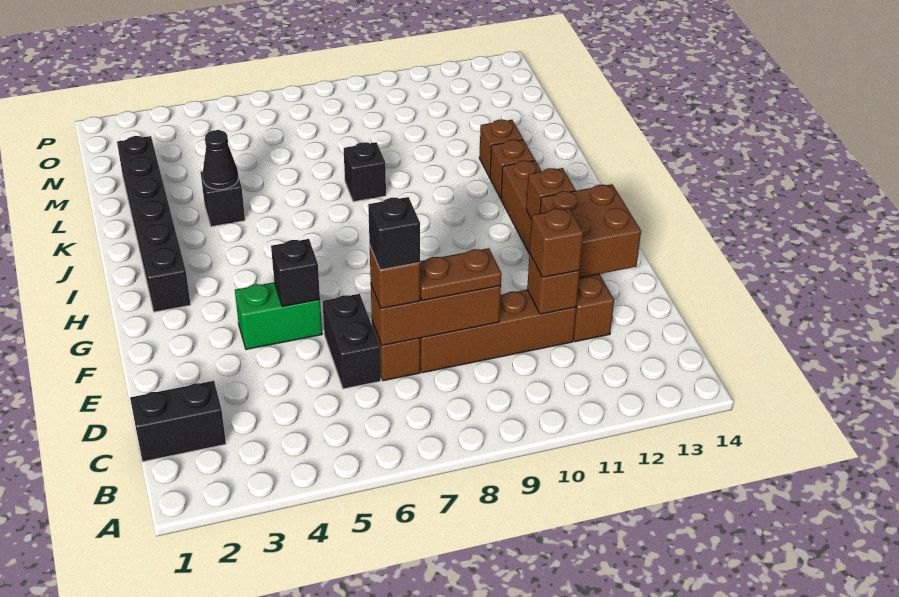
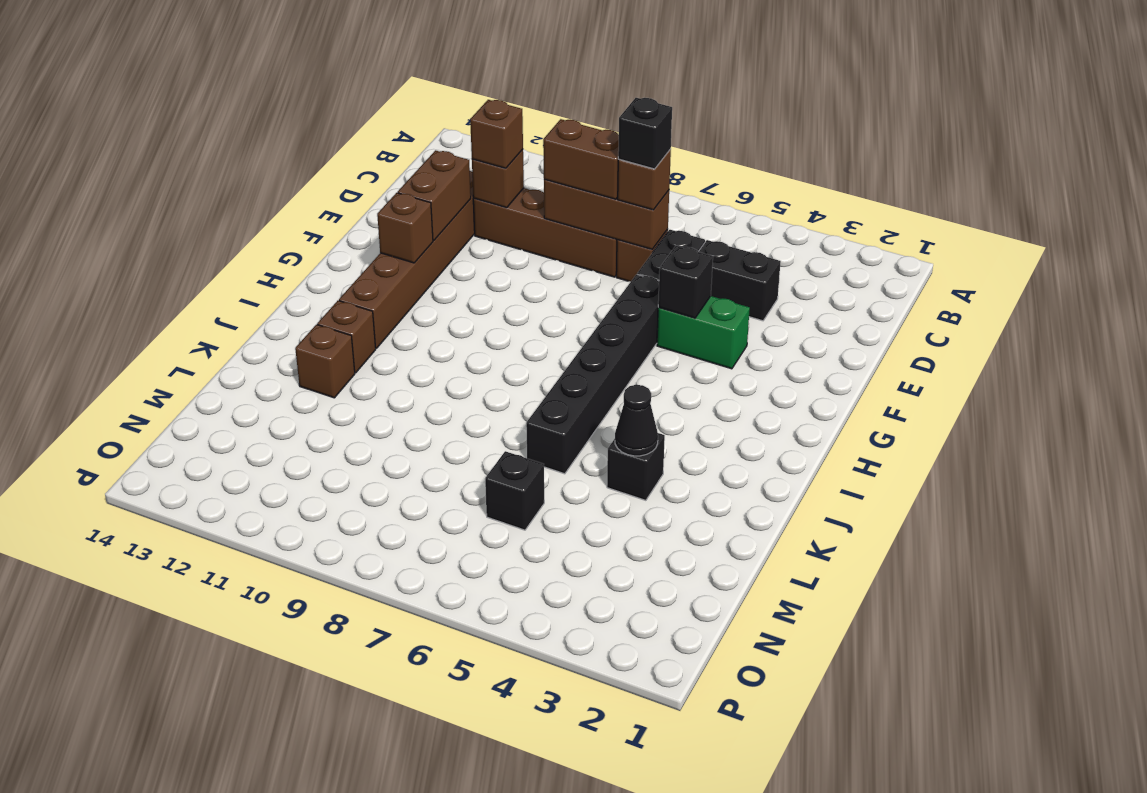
black 1x2 brick [130,381,226,462] -> black 1x2 brick moved to [699,240,781,321]
brown 1x2 plate [420,248,502,301] -> brown 1x2 brick [543,119,619,199]
brown 2x2 brick [540,184,641,278] -> brown 1x2 brick [398,150,471,241]
black 1x6 brick [117,136,191,312] -> black 1x6 brick moved to [526,274,659,474]
black 1x1 brick [344,142,386,202] -> black 1x1 brick moved to [485,451,544,530]

